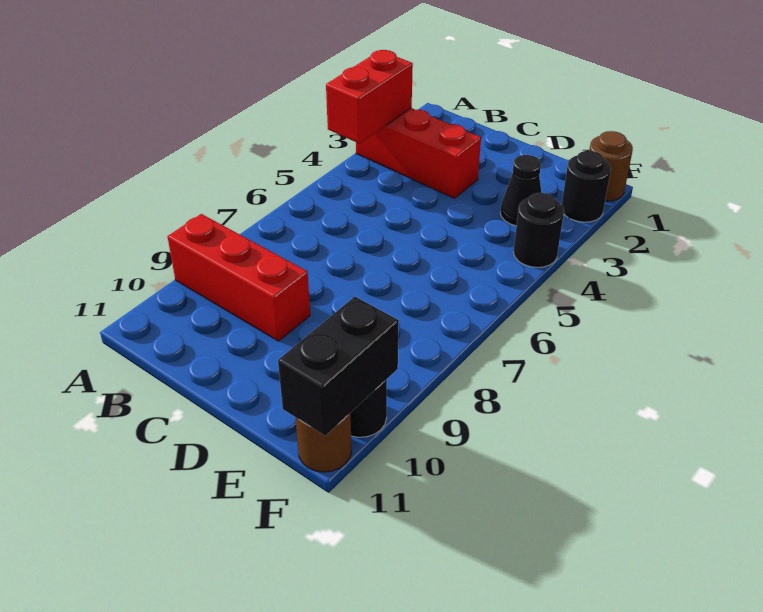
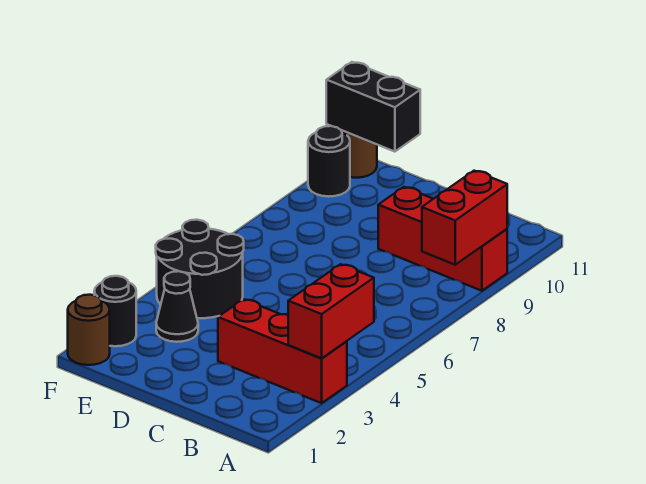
none -> red 1x2 brick [422,171,507,265]
black 1x1 round brick [513,193,564,267] -> black 2x2 round brick [156,220,244,318]
black 1x2 brick [278,297,399,436] -> black 1x2 brick turned to [326,62,420,152]

